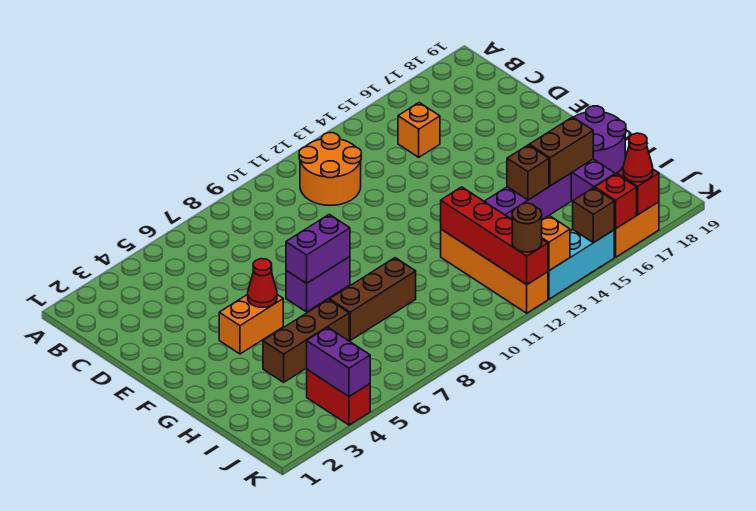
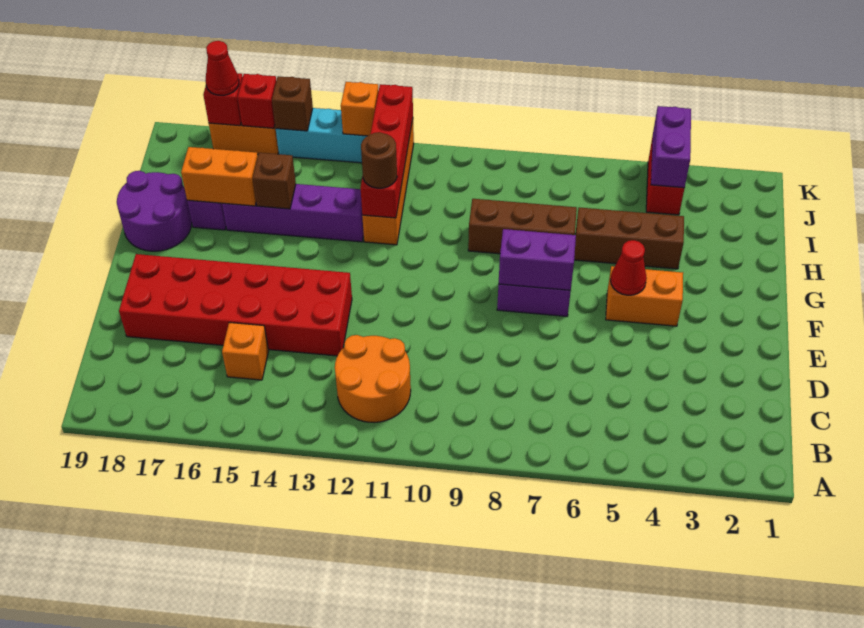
none -> red 2x6 brick [119,254,352,356]
brown 1x2 brick [529,117,593,186] -> orange 1x2 brick [181,147,258,206]
brown 1x1 round brick [512,203,542,252] -> brown 1x1 round brick moved to [361,132,397,188]

